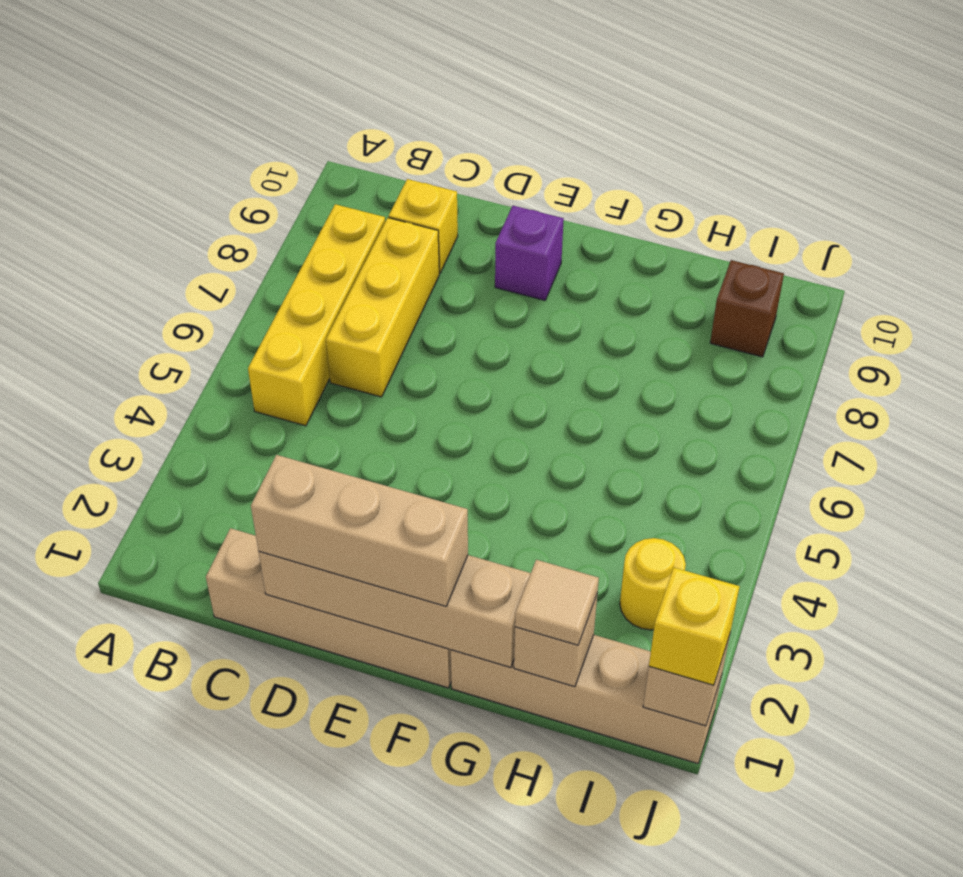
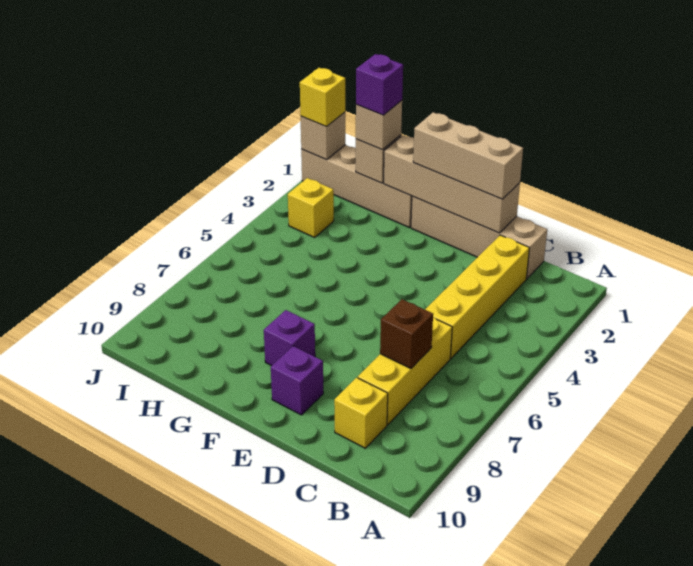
yellow 1x4 brick [248,204,385,426] -> yellow 1x4 brick moved to [425,235,529,358]
none -> purple 1x1 brick [264,310,315,366]
tan 1x1 tile [515,560,599,645] -> tan 1x1 brick [356,100,402,150]
none -> purple 1x1 brick [356,54,403,115]
yellow 1x1 round brick [620,538,686,630] -> yellow 1x1 brick [288,178,334,237]
brown 1x1 brick [710,260,784,357] -> brown 1x1 brick moved to [380,299,433,369]

